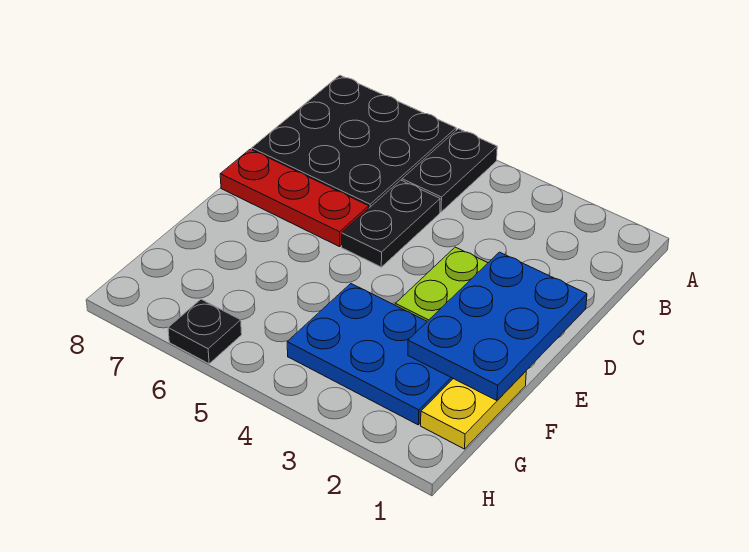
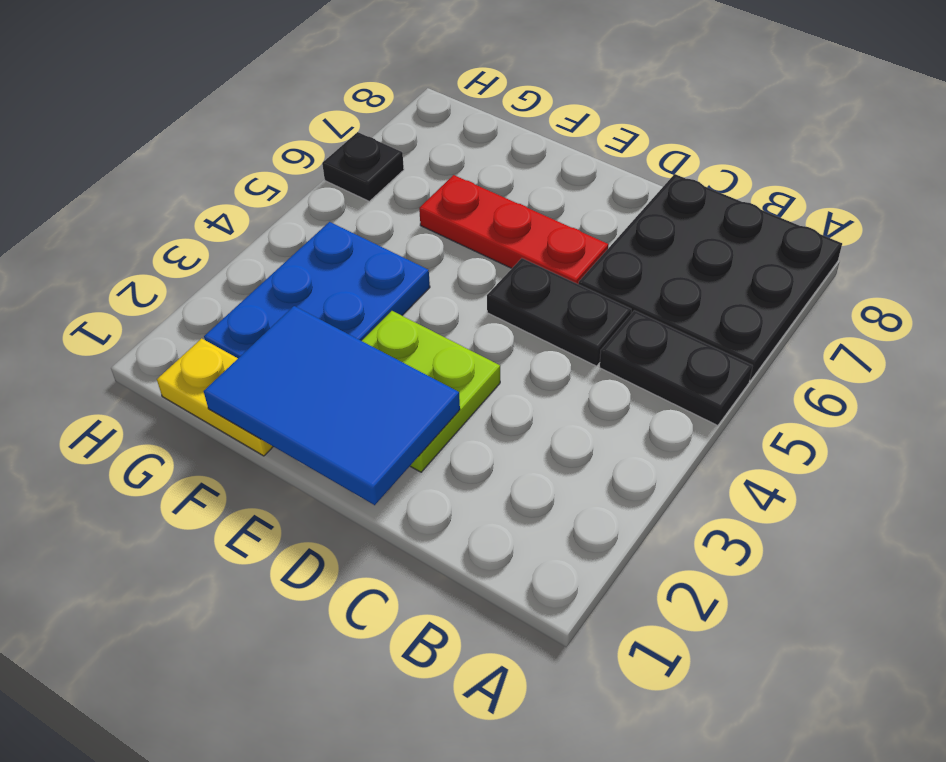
blue 2x3 plate [408,252,587,400] -> blue 2x3 tile [204,306,460,505]
red 1x3 plate [220,149,369,247] -> red 1x3 plate turned to [419,175,608,284]

